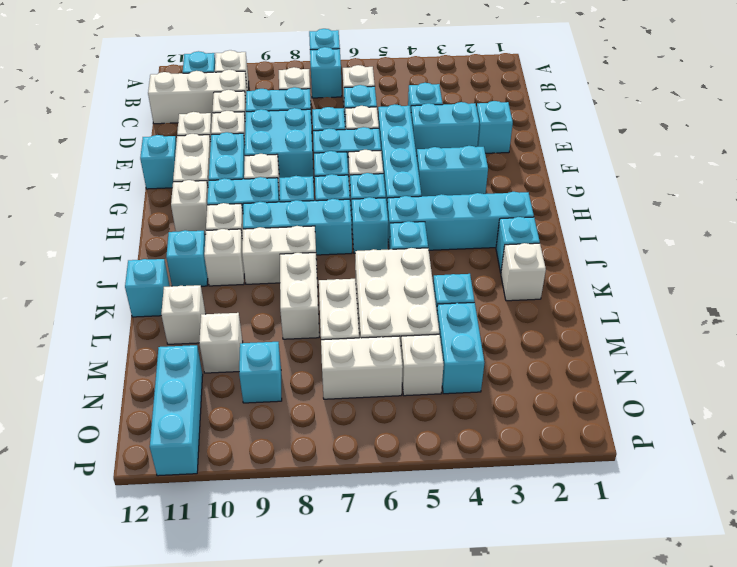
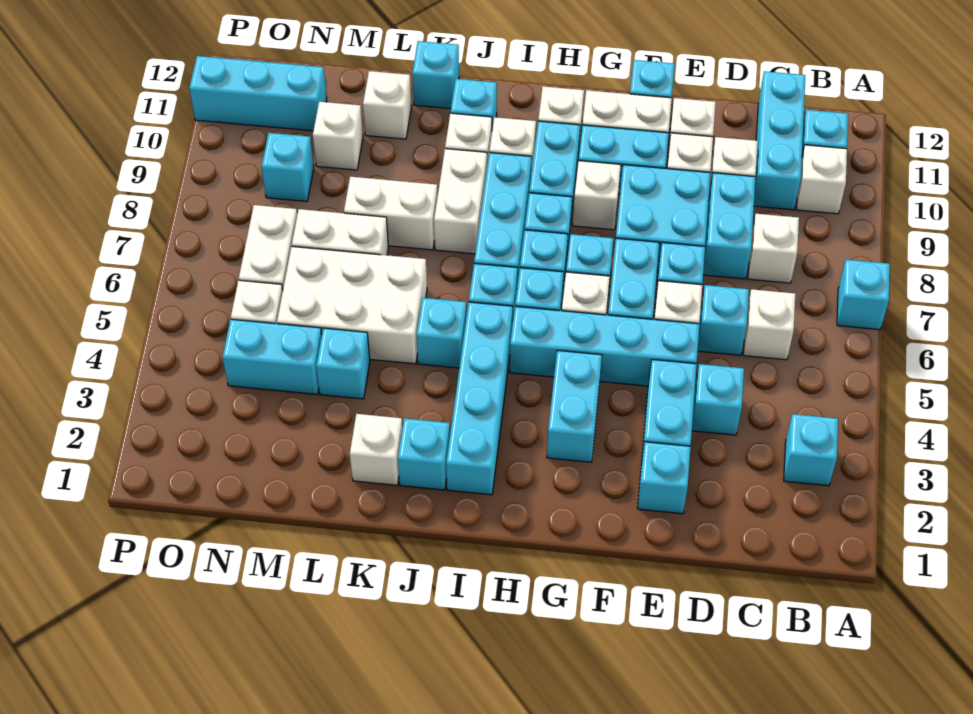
cyan 1x1 brick [310,47,342,98] -> cyan 1x1 brick moved to [784,414,838,486]
white 1x3 brick [148,70,247,124] -> cyan 1x3 brick [754,71,805,210]

